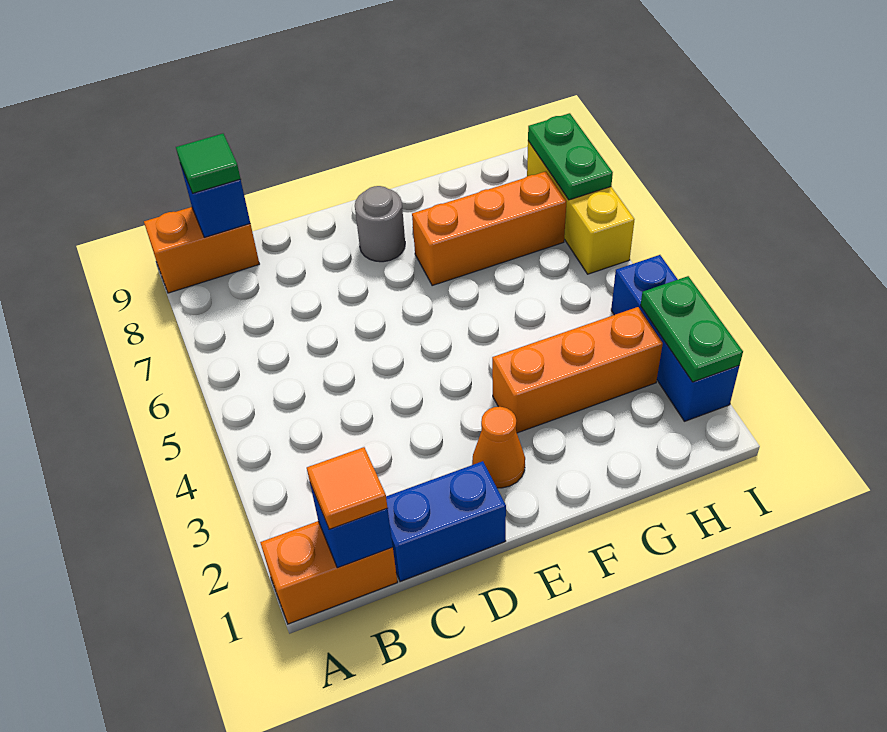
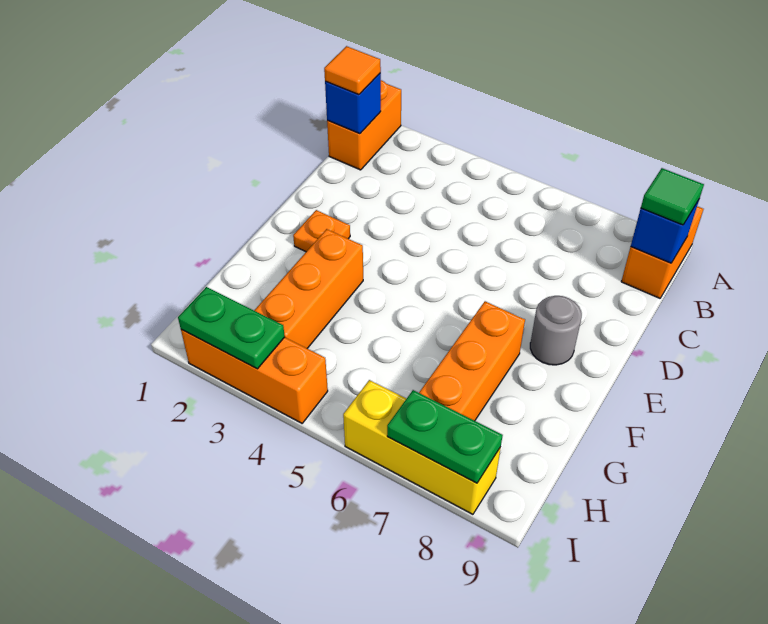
blue 1x2 brick [386,461,506,581] -> none
orange 1x1 cone [472,407,525,488] -> orange 1x1 plate [293,210,350,252]
blue 1x3 brick [611,255,739,421] -> orange 1x3 brick [181,330,328,423]

